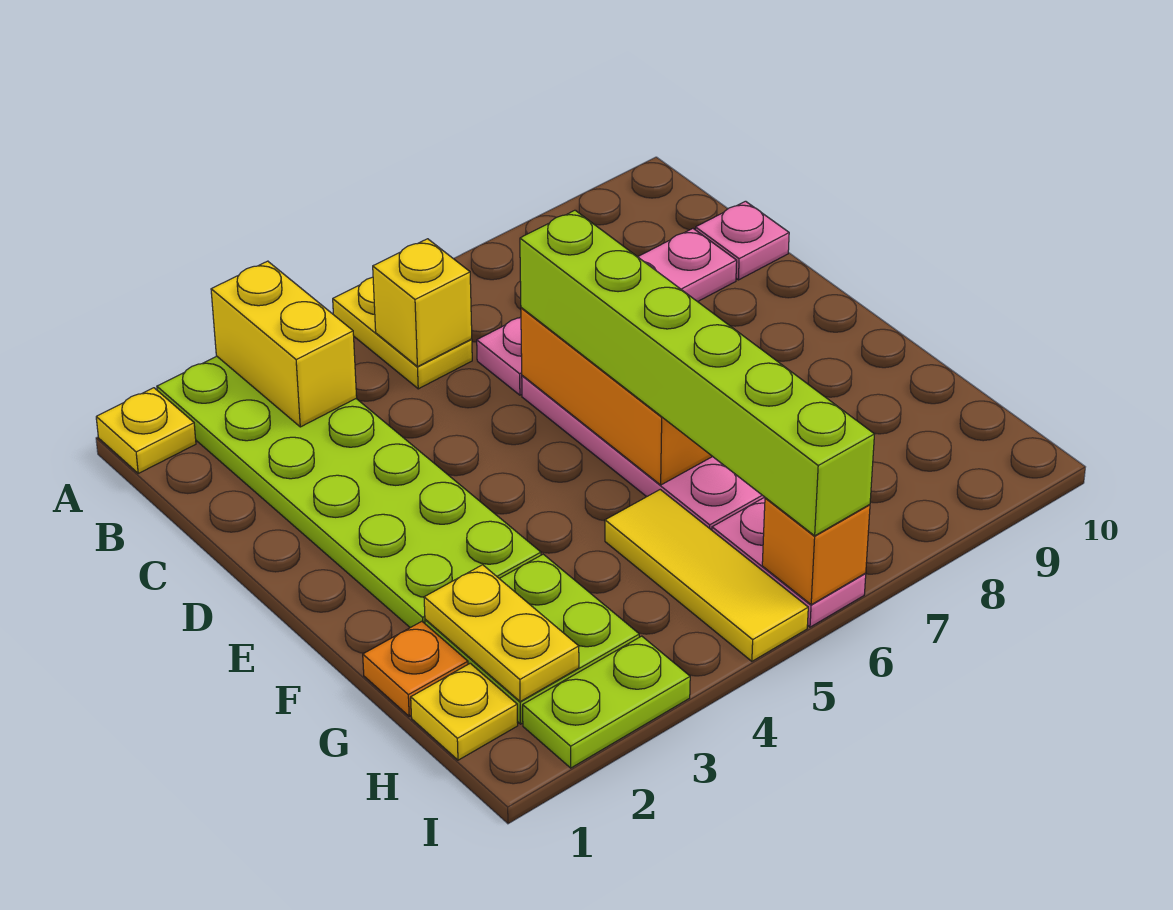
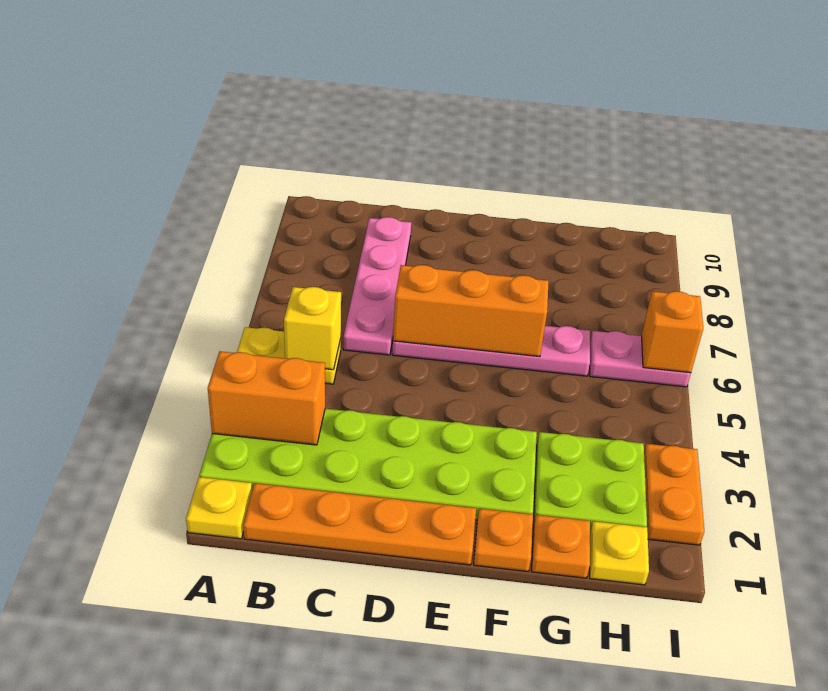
yellow 1x2 brick [211,261,357,427] -> orange 1x2 brick [208,351,325,445]
none -> orange 1x4 plate [243,483,476,565]
pink 1x1 plate [695,201,789,280] -> none
lime 1x6 brick [520,210,874,536] -> none
none -> orange 1x1 plate [474,508,533,572]
yellow 1x2 plate [424,565,579,702] -> none
yellow 1x3 tile [605,490,808,661] -> none
lime 1x2 plate [523,636,690,768] -> orange 1x2 plate [644,444,704,545]

